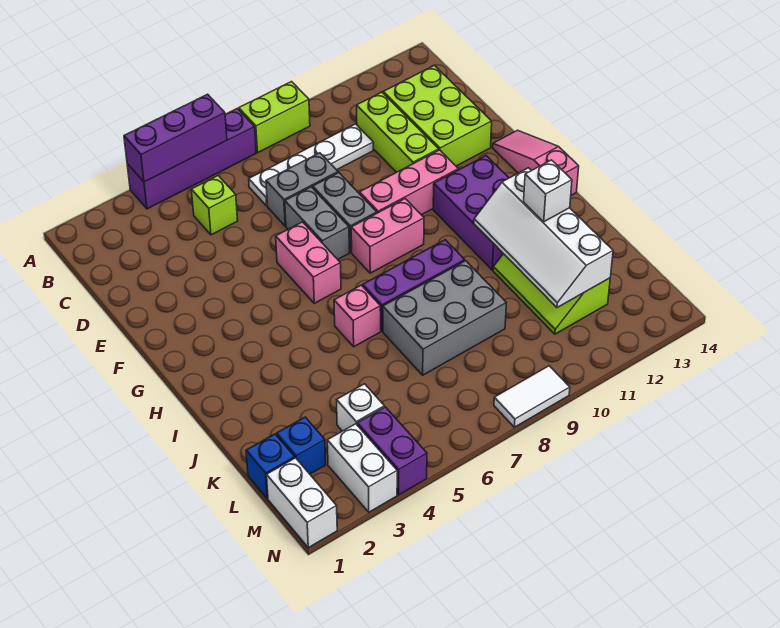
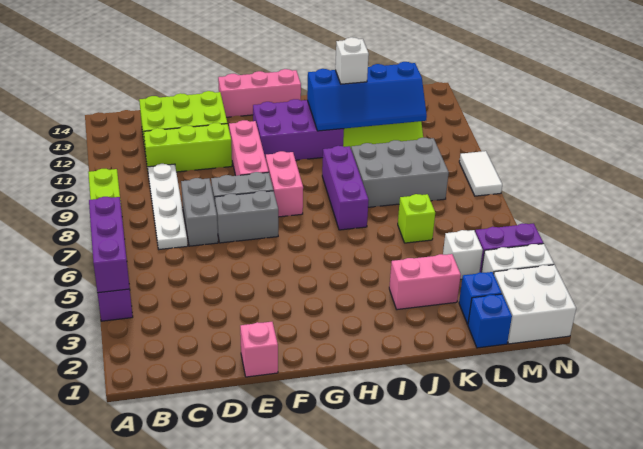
lime 1x1 brick [191,176,238,235] -> lime 1x1 brick moved to [398,194,435,243]
pink 1x2 brick [276,222,341,303] -> pink 1x2 brick moved to [389,254,461,310]
pink 1x3 slope [493,130,579,195] -> pink 1x3 brick [218,69,301,117]
pink 1x1 brick [334,285,381,347] -> pink 1x1 brick moved to [240,322,278,377]
white 2x4 slope [474,168,613,308] -> blue 2x4 slope [307,62,427,131]
grey 2x3 brick [383,261,506,375] -> grey 2x3 brick turned to [351,138,449,207]
white 1x2 brick [267,458,337,548] -> white 2x2 brick [494,265,576,344]

